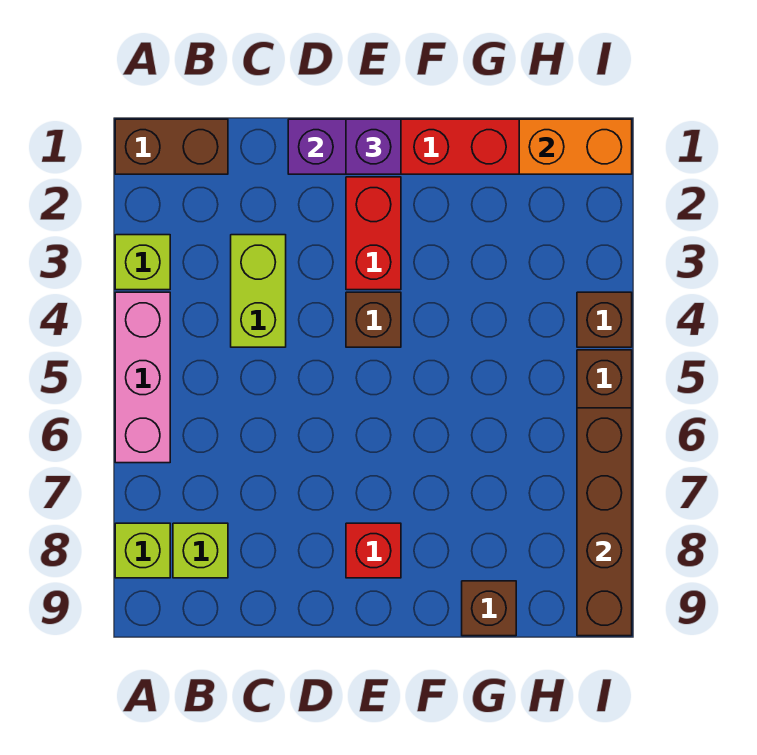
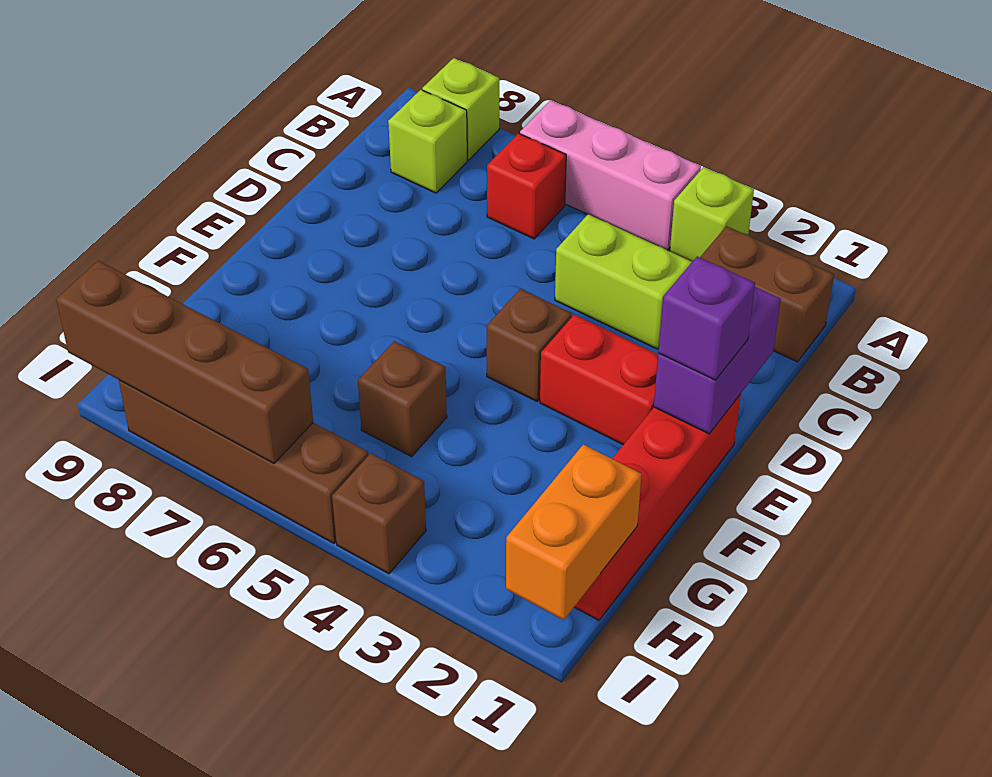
brown 1x2 brick [115,119,228,174] -> brown 1x2 brick turned to [700,226,834,362]
red 1x1 brick [346,523,401,578] -> red 1x1 brick moved to [487,133,566,239]
brown 1x1 brick [462,581,516,636] -> brown 1x1 brick moved to [358,341,447,457]

